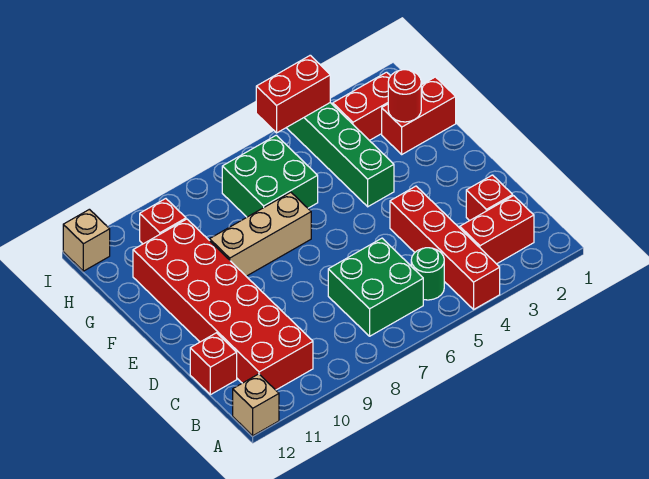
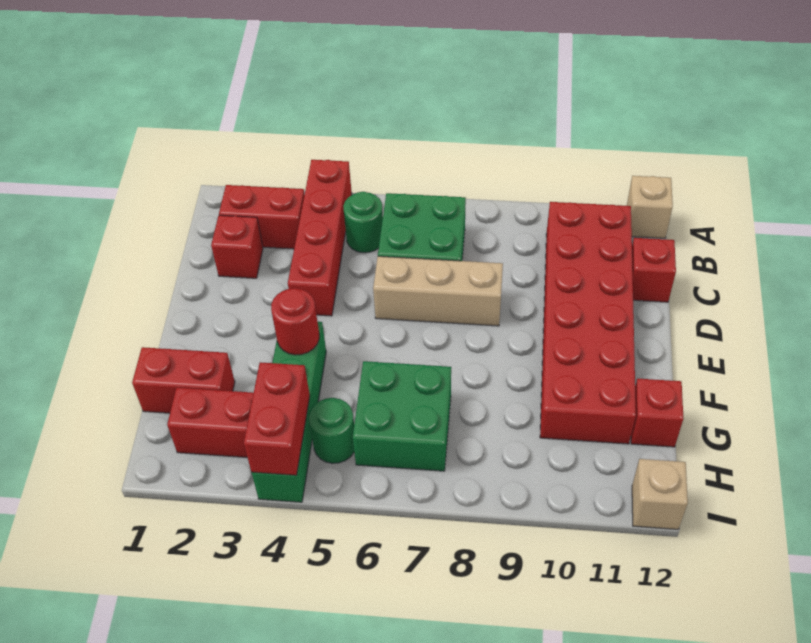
tan 1x3 brick [210,192,311,276] -> tan 1x3 brick moved to [373,256,503,326]
red 1x1 round brick [388,70,421,122] -> red 1x1 round brick moved to [271,288,319,355]
none -> green 1x1 round brick [309,398,354,463]
red 1x1 brick [140,199,186,244] -> red 1x1 brick moved to [631,379,683,447]
red 1x2 brick [256,55,330,133] -> red 1x2 brick turned to [244,362,310,475]

